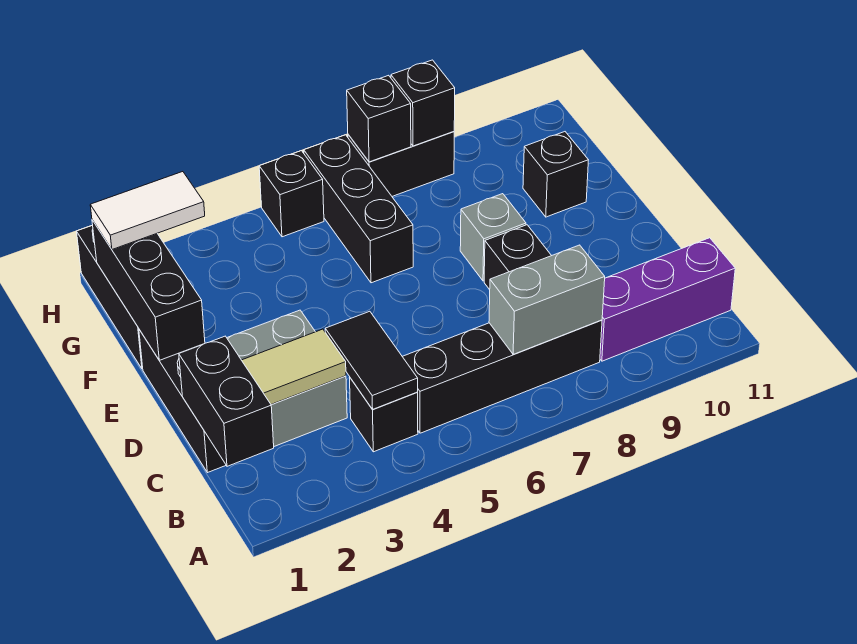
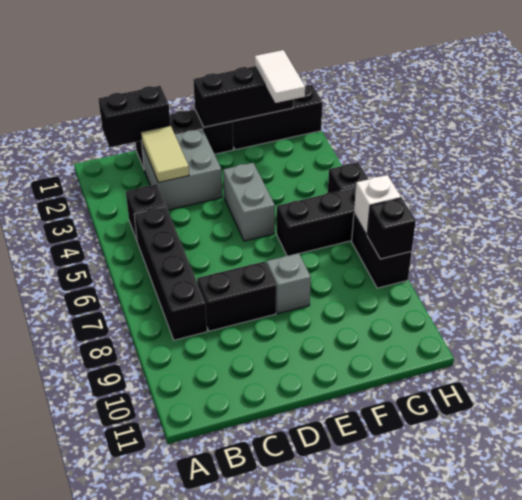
black 1x2 tile [325,311,418,409] -> none
grey 1x2 brick [489,245,605,355] -> grey 1x2 brick moved to [223,163,275,241]
purple 1x3 brick [600,238,735,361] -> none
black 1x1 brick [523,132,588,217] -> none
black 1x1 brick [347,75,411,162] -> white 1x1 brick [354,175,401,235]

